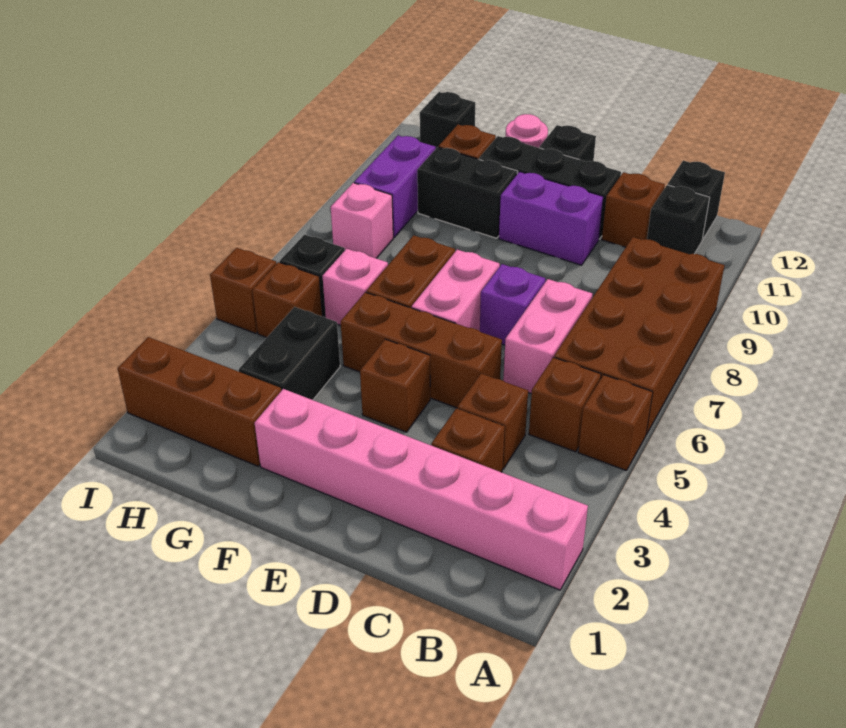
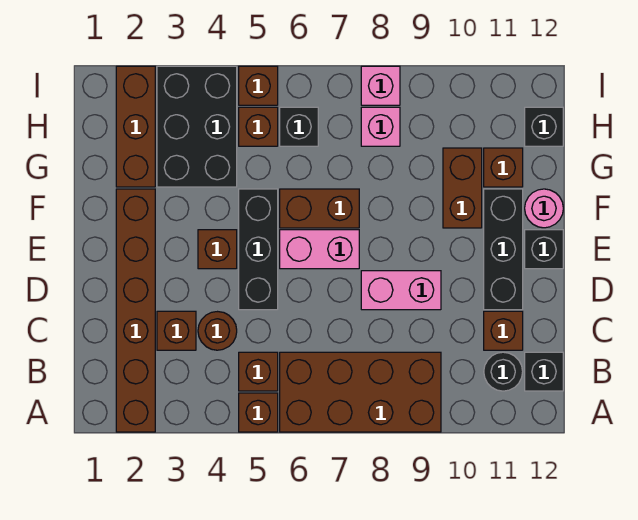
pink 1x6 brick [255,389,588,590] -> brown 1x6 brick [116,189,155,432]
black 1x1 brick [647,185,710,254] -> black 1x1 round brick [484,352,523,391]
brown 1x1 brick [457,374,528,469] -> brown 1x1 round brick [198,312,237,350]
pink 1x2 brick [503,279,592,394] -> pink 1x2 brick moved to [361,271,441,310]
brown 1x3 brick [341,292,502,408] -> black 1x3 brick [239,189,278,310]
purple 1x1 brick [480,264,545,345] -> none
purple 1x2 brick [499,172,603,265] -> none
black 1x2 brick [417,147,518,238] -> brown 1x2 brick [443,148,482,228]
black 1x2 brick [239,307,340,400] -> black 2x3 brick [157,66,237,187]
pink 1x1 brick [323,249,388,325] -> pink 1x1 brick moved to [361,66,400,105]
purple 1x2 brick [354,136,436,237] -> none

